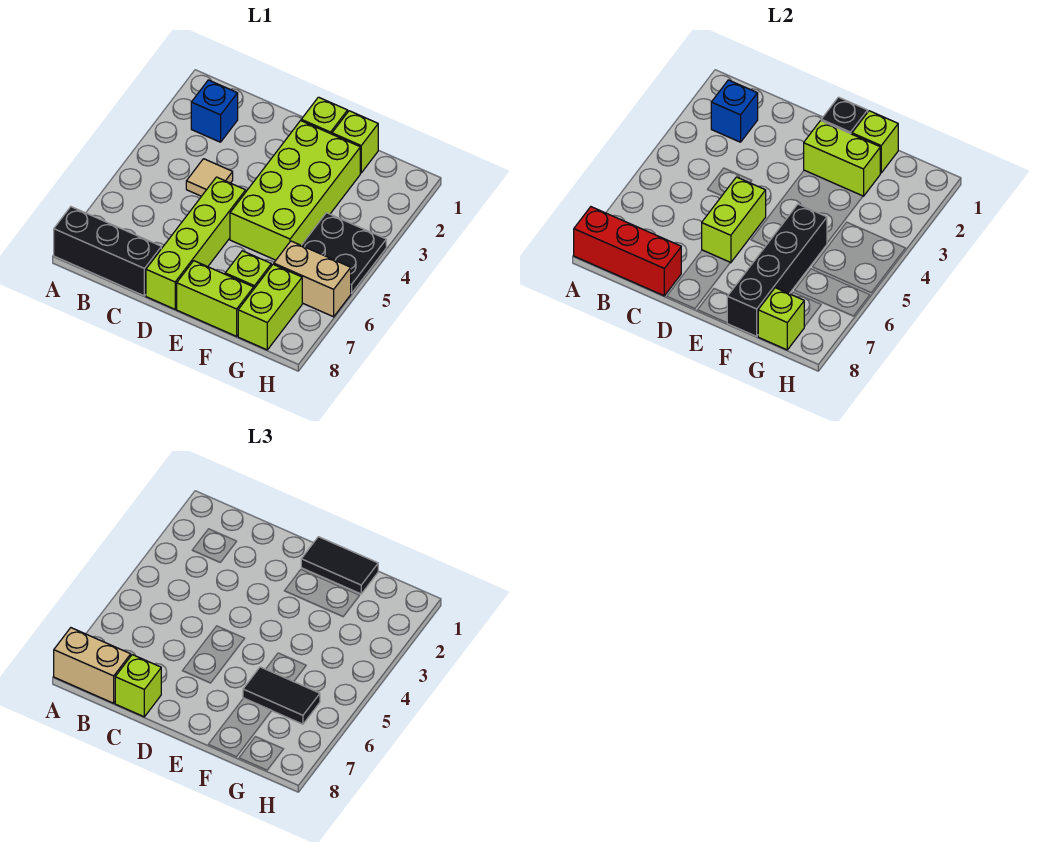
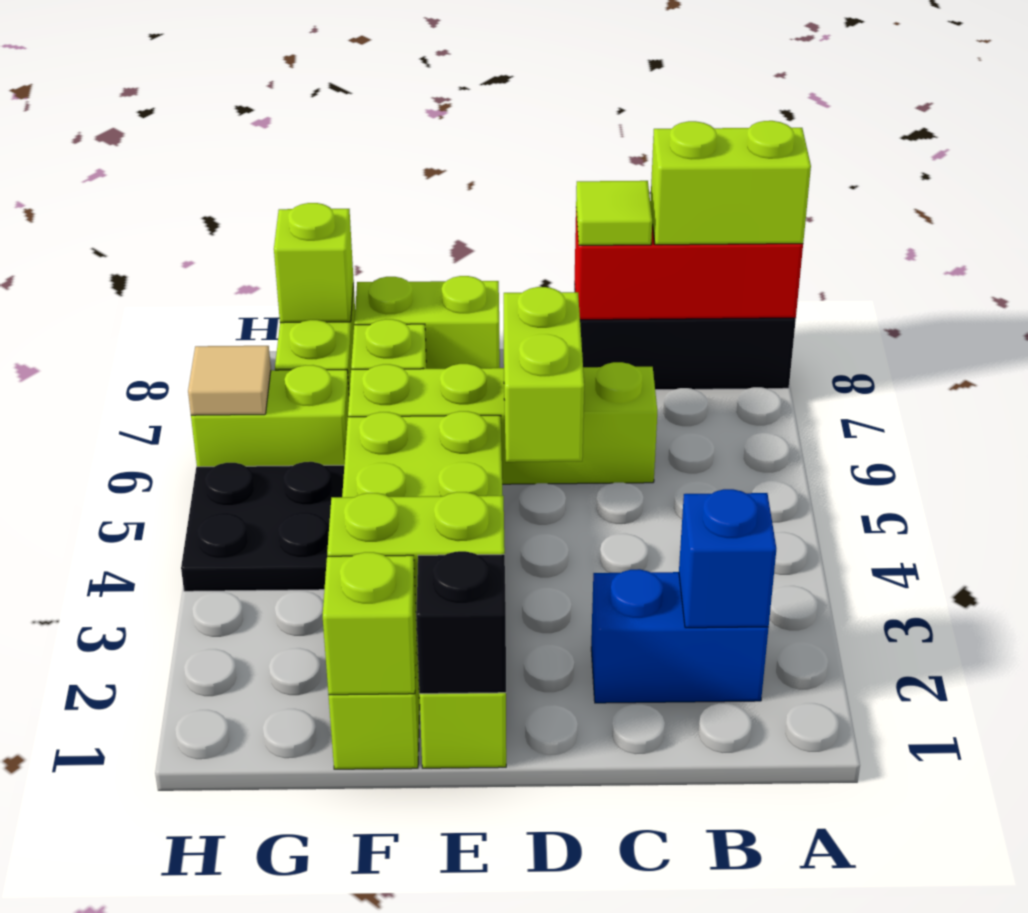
tan 1x2 brick [54,628,131,703] -> lime 1x2 brick [650,121,811,245]
blue 1x1 brick [191,80,238,142] -> blue 1x2 brick [591,569,768,703]
tan 1x1 tile [186,159,233,196] -> tan 1x1 tile moved to [188,346,271,415]
lime 1x1 brick [115,655,161,717] -> lime 1x1 tile [576,181,652,245]
lime 1x4 brick [146,177,246,309] -> lime 1x4 brick turned to [348,362,657,484]
black 1x2 tile [301,537,378,594] -> none
black 1x4 brick [727,204,827,336] -> none
black 1x2 tile [243,667,320,724] -> none
tan 1x2 brick [274,241,351,317] -> lime 1x2 brick [191,365,349,467]

